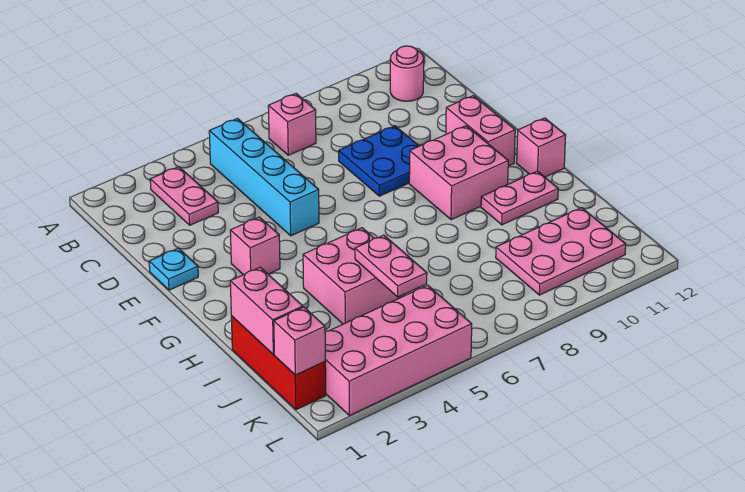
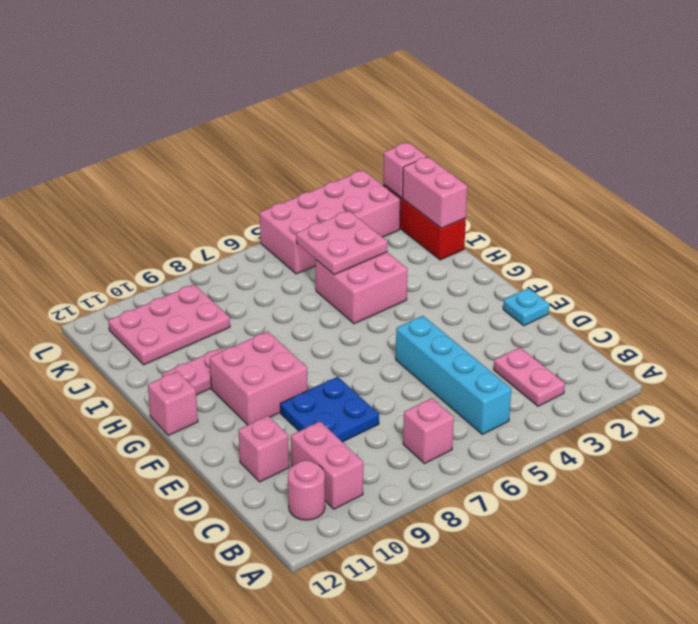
pink 1x2 brick [446,96,515,166] -> pink 1x2 brick moved to [291,422,363,509]
pink 1x1 brick [230,217,280,275] -> pink 1x1 brick moved to [238,416,289,482]
pink 1x2 plate [355,235,427,297] -> pink 2x2 plate [296,211,387,275]

